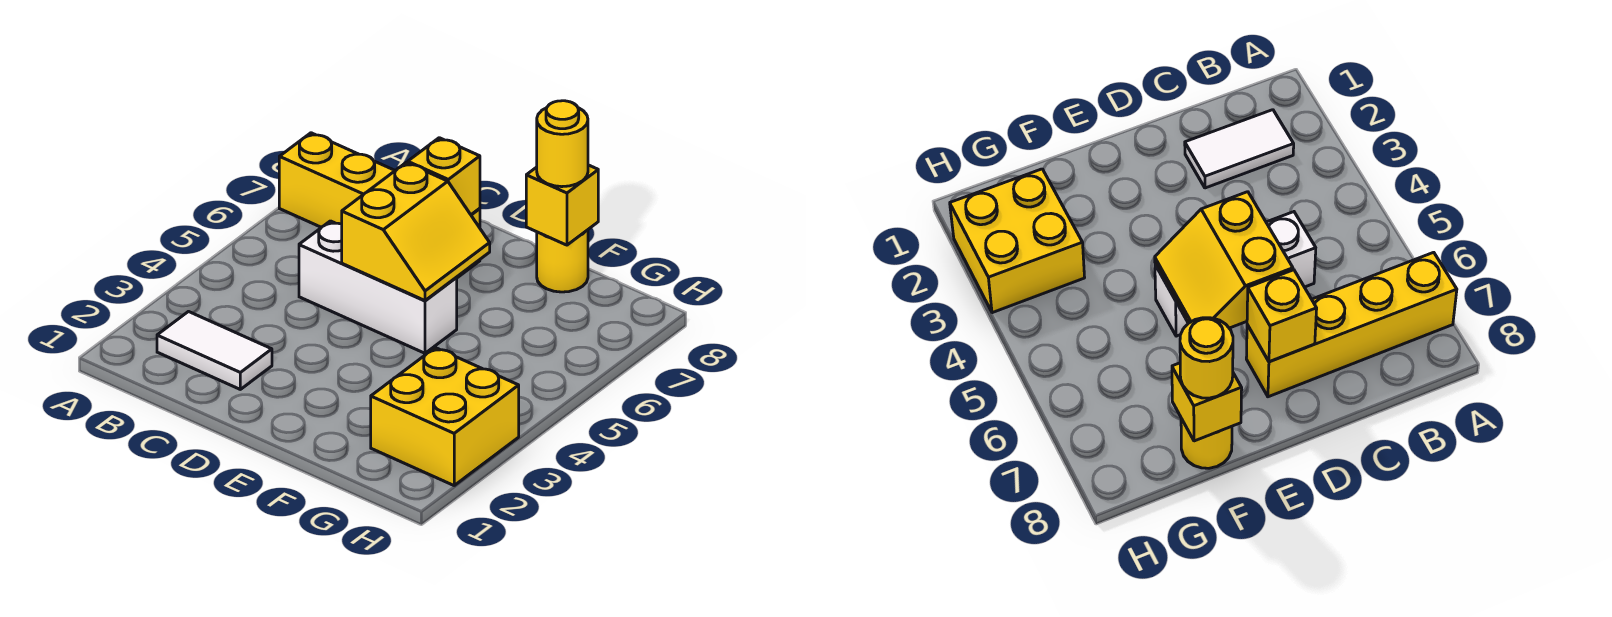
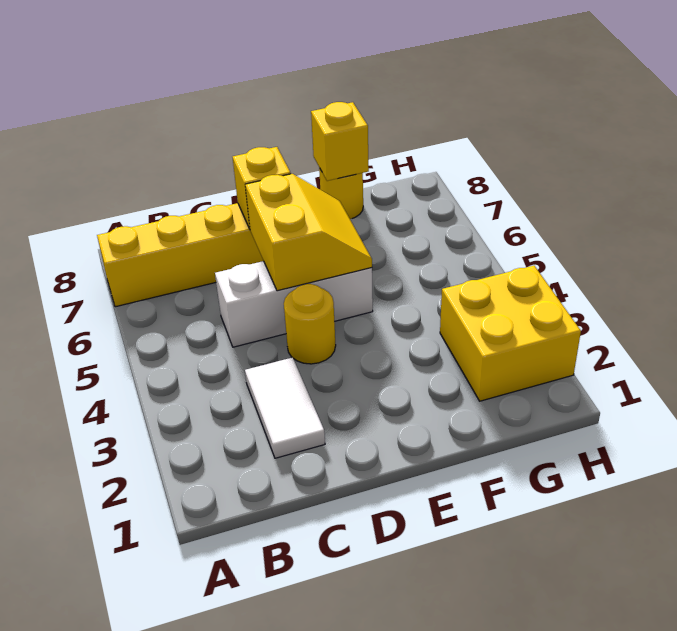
white 1x2 tile [157,312,272,389] -> white 1x2 tile turned to [245,357,325,458]
yellow 1x1 round brick [537,101,588,187] -> yellow 1x1 round brick moved to [284,284,336,364]

